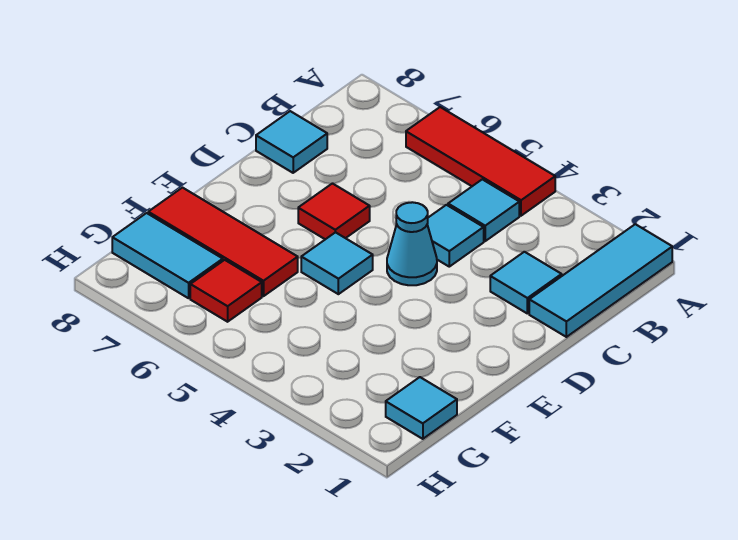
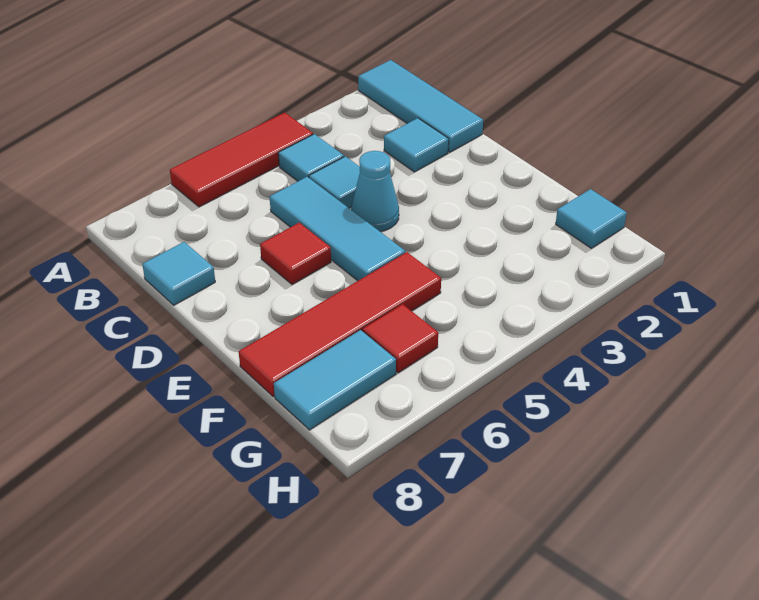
cyan 1x1 tile [301,232,373,294] -> cyan 1x3 tile [270,177,405,281]
red 1x3 tile [148,188,298,296] -> red 1x4 tile [239,252,441,397]

